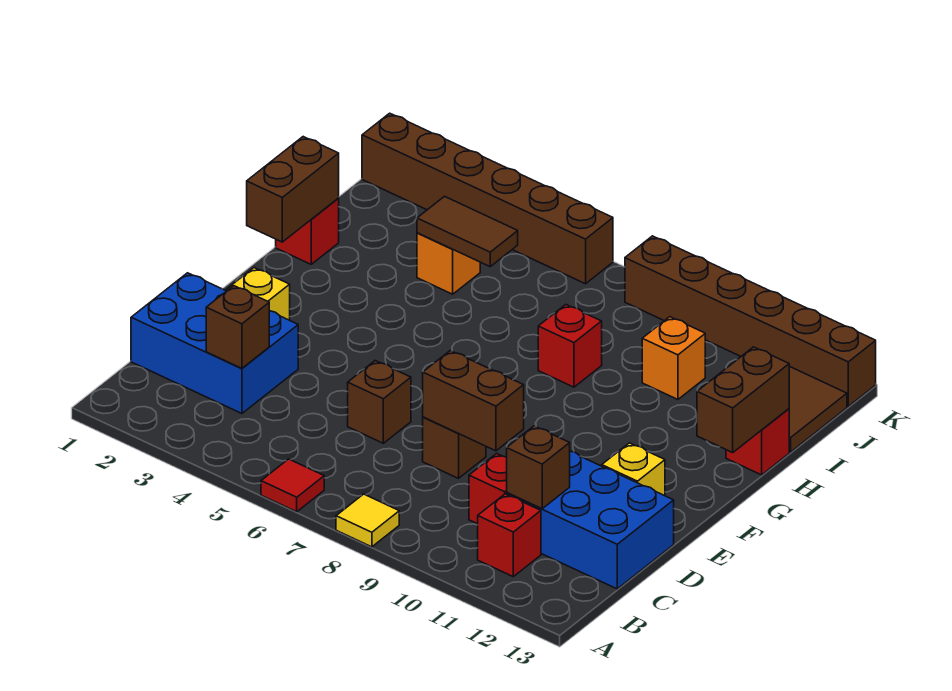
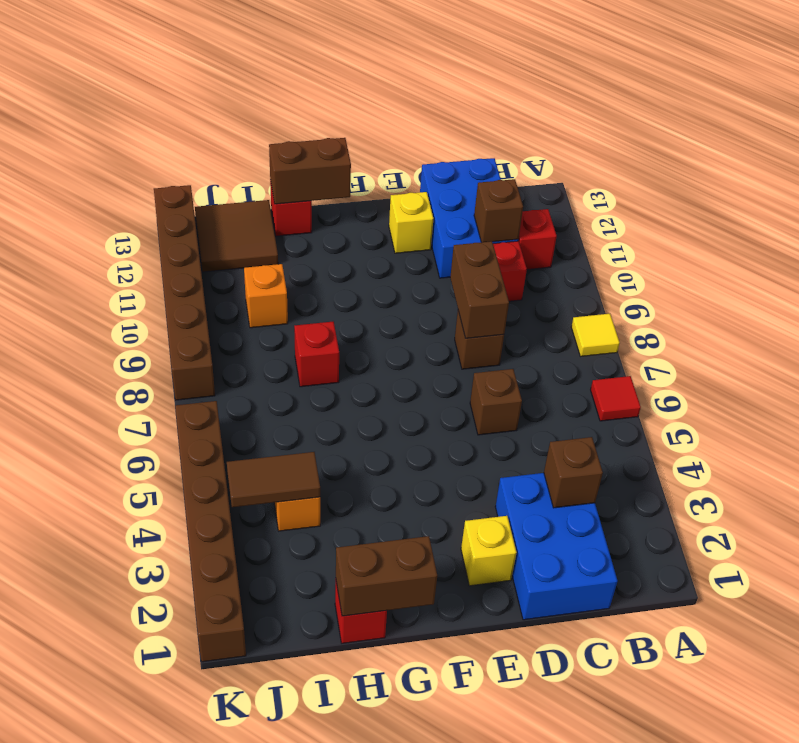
brown 1x2 tile [417,196,518,267] -> brown 1x2 tile turned to [227,452,320,507]

